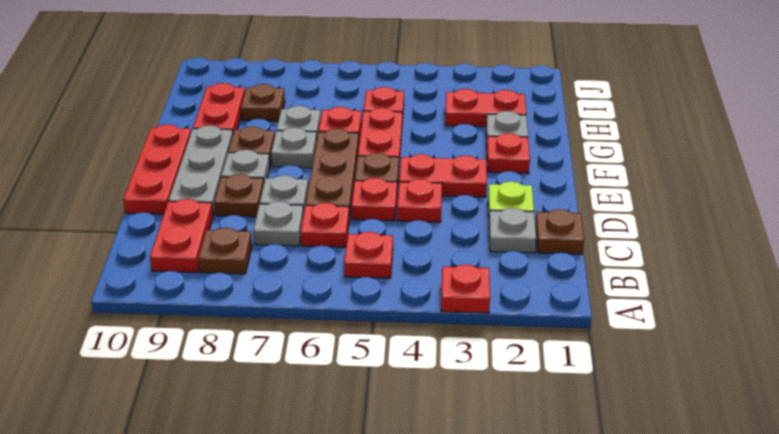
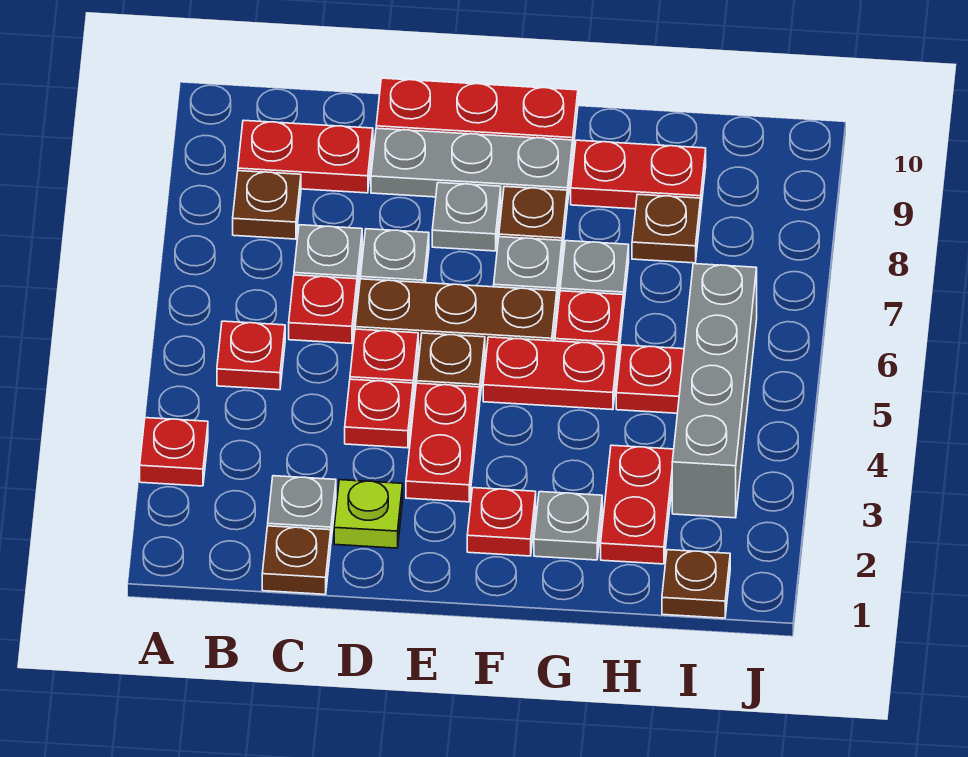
brown 1x1 plate [214,174,264,217] -> brown 1x1 plate moved to [662,550,730,618]
none -> grey 1x4 brick [672,264,757,518]

